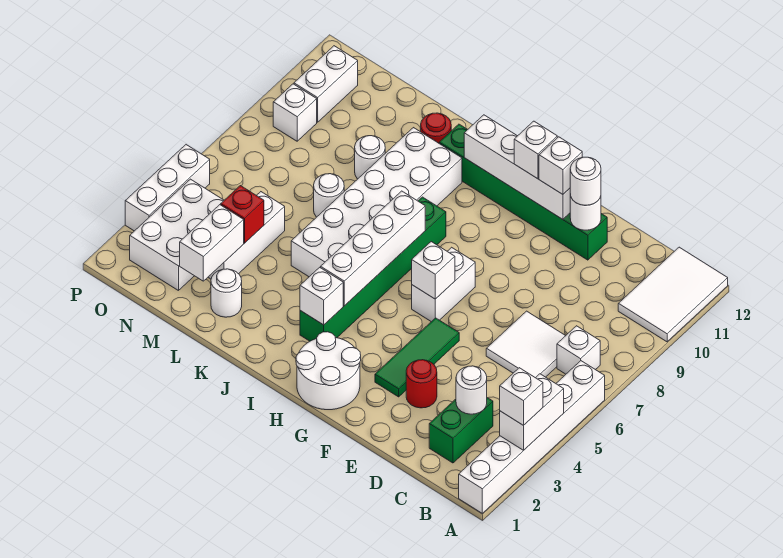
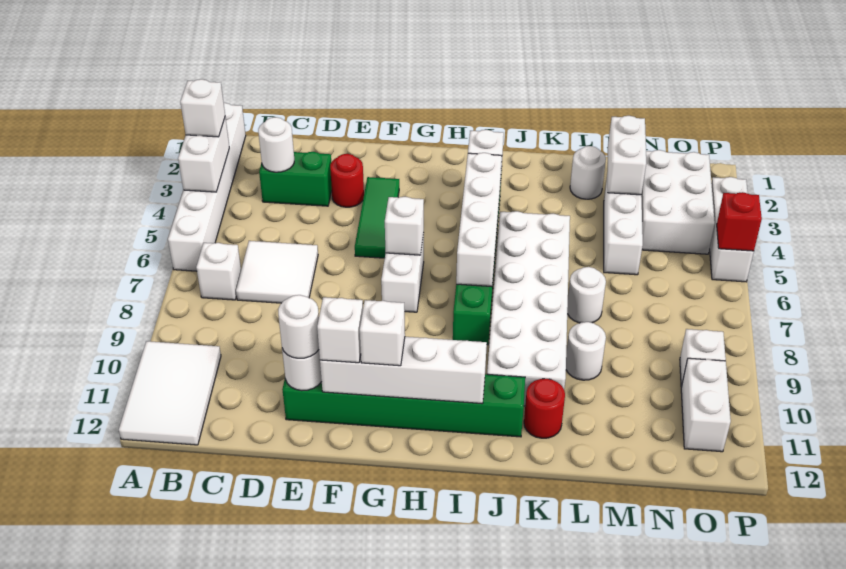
green 1x2 brick [429,398,493,463] -> green 1x2 brick turned to [259,152,332,206]
white 2x2 round brick [296,332,361,410] -> none
red 1x1 brick [221,186,264,243] -> red 1x1 brick moved to [717,192,762,251]

